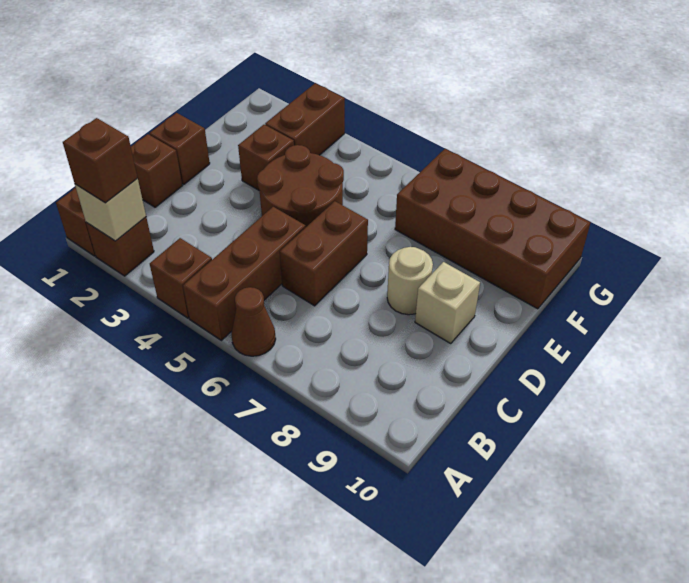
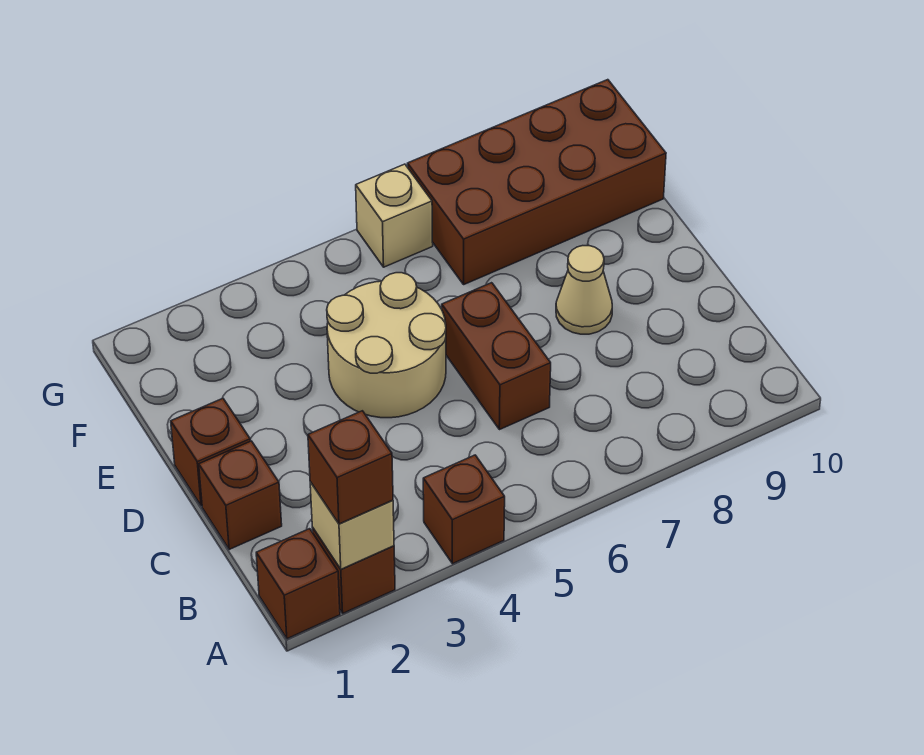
brown 1x3 brick [183,207,306,340] -> none
brown 1x1 cone [231,287,276,356] -> none
brown 2x2 round brick [257,145,344,227] -> tan 2x2 round brick [327,273,446,418]
tan 1x1 round brick [387,247,433,315] -> tan 1x1 cone [556,246,612,334]
tan 1x1 brick [415,262,480,343] -> tan 1x1 brick moved to [356,164,433,267]
brown 1x1 brick [238,125,294,190] -> none
brown 1x2 brick [265,83,345,155] -> none

